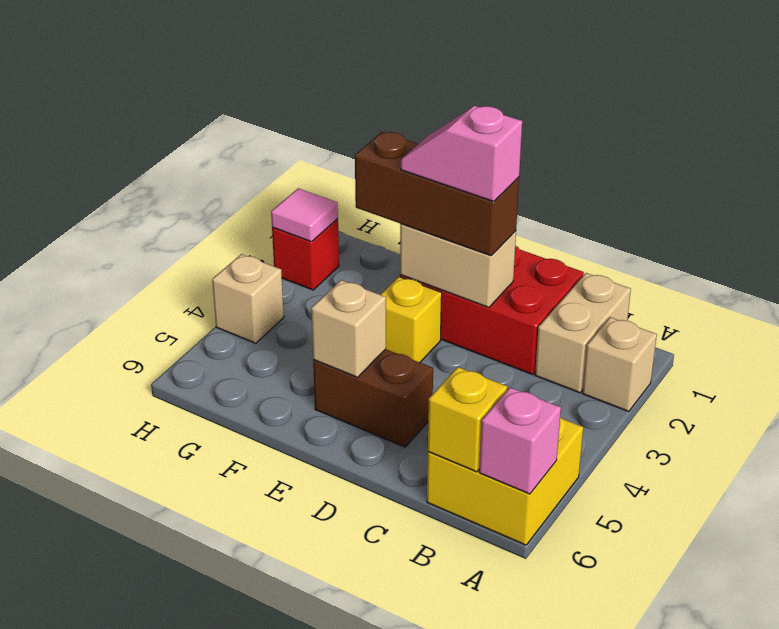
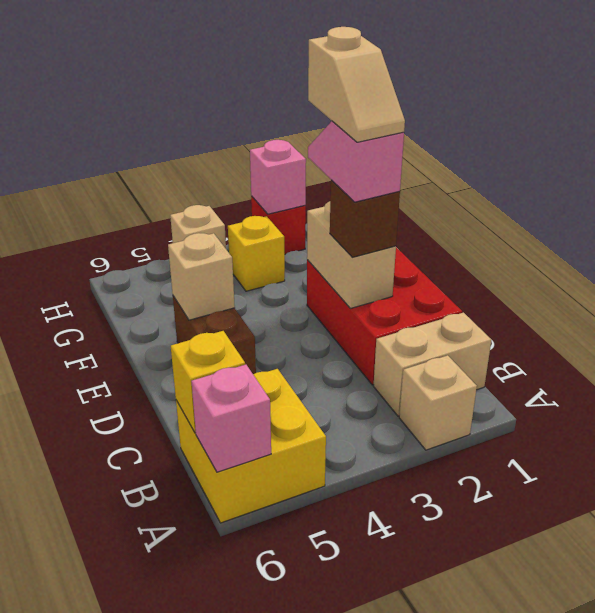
brown 1x3 brick [355,132,519,256] -> brown 1x1 brick [330,180,400,257]
none -> tan 1x2 slope [308,27,405,142]
yellow 1x1 brick [380,277,442,362] -> yellow 1x1 brick moved to [228,216,285,291]
pink 1x1 tile [271,188,338,242] -> pink 1x1 brick [250,140,306,214]

